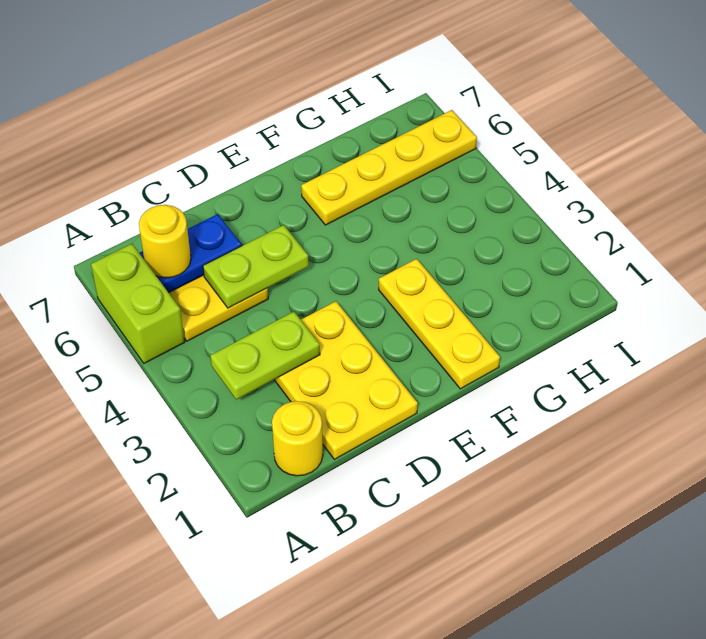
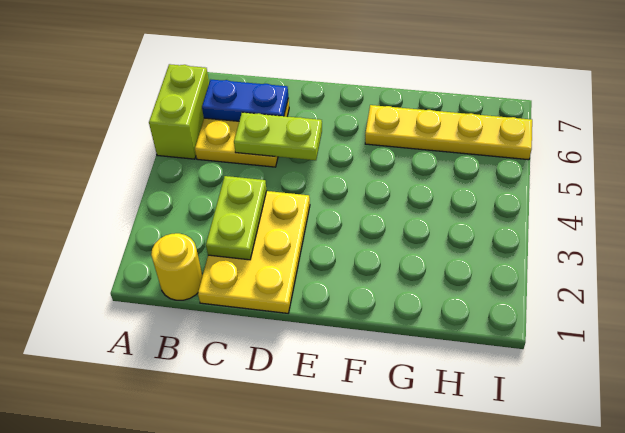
lime 1x2 plate [210,312,320,400] -> lime 1x2 plate turned to [206,176,267,260]
yellow 1x1 round brick [139,205,191,278] -> none
yellow 1x3 plate [379,259,500,389] -> none

